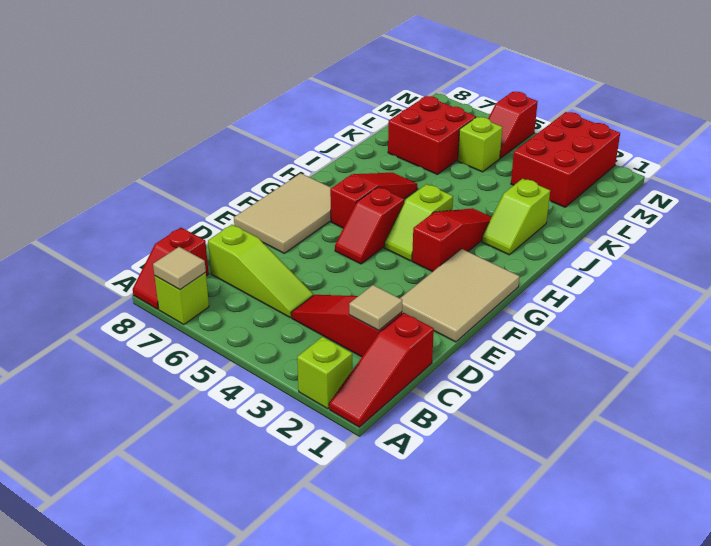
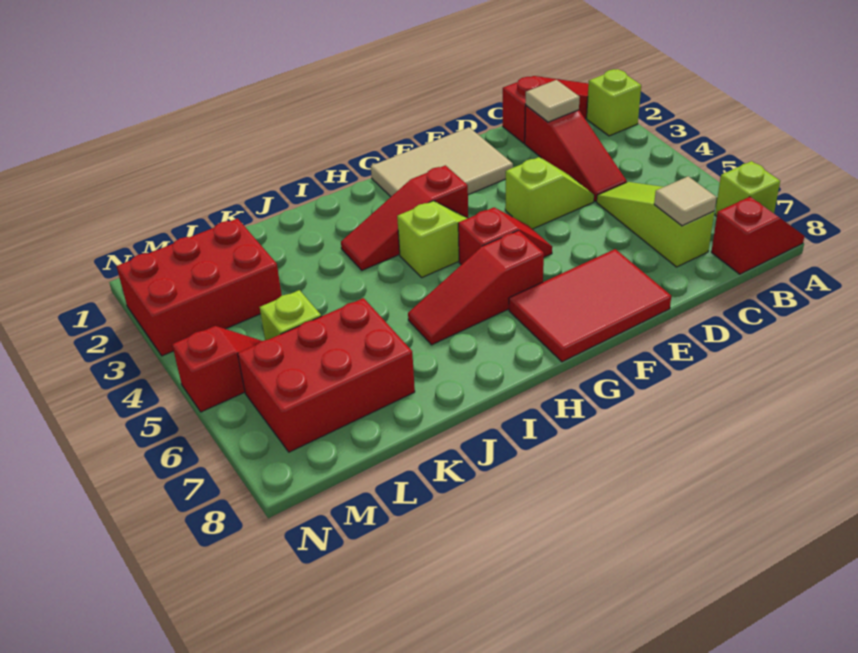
tan 1x1 tile [153,247,206,290] -> tan 1x1 tile moved to [654,176,717,226]
tan 2x3 tile [234,173,331,253] -> red 2x3 tile [509,249,671,362]
lime 1x2 slope [482,179,550,255] -> lime 1x2 slope moved to [505,157,594,229]
red 2x2 brick [388,96,476,175] -> red 2x3 brick [238,298,415,452]

